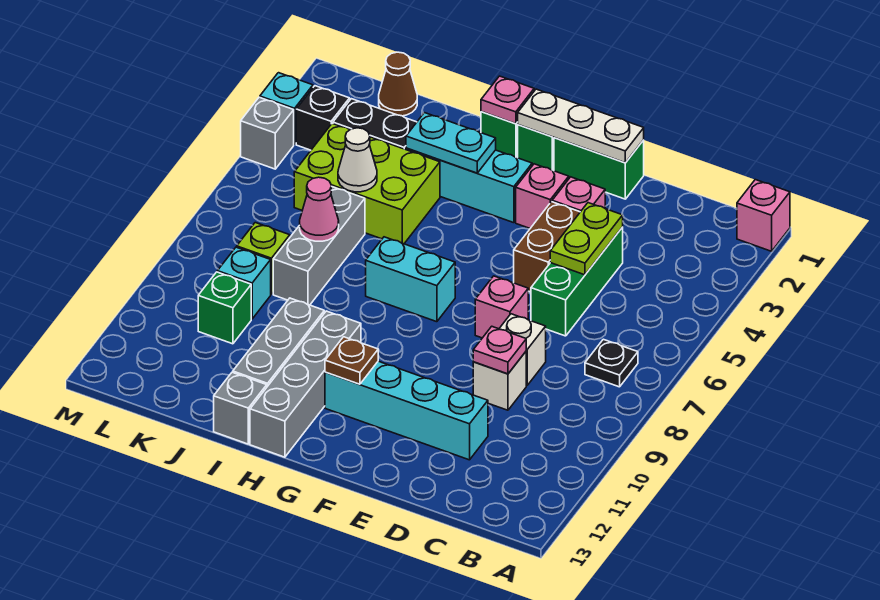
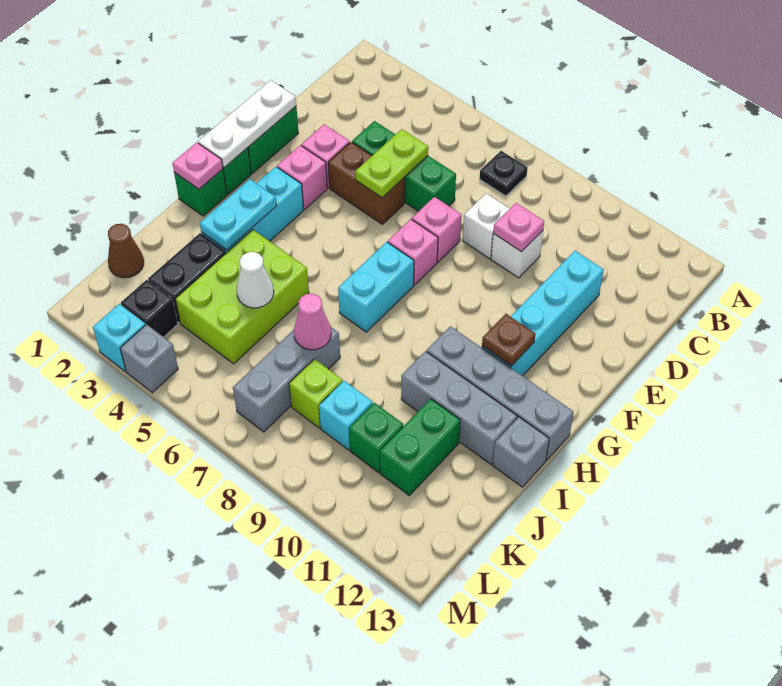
pink 1x1 brick [737,180,790,251] -> pink 1x1 brick moved to [388,219,438,285]
lime 1x2 plate [550,203,623,275] -> lime 1x2 plate turned to [355,129,428,197]
grey 1x3 brick [273,186,365,305] -> grey 1x3 brick turned to [233,327,340,432]
none -> green 1x2 brick [380,399,460,495]

